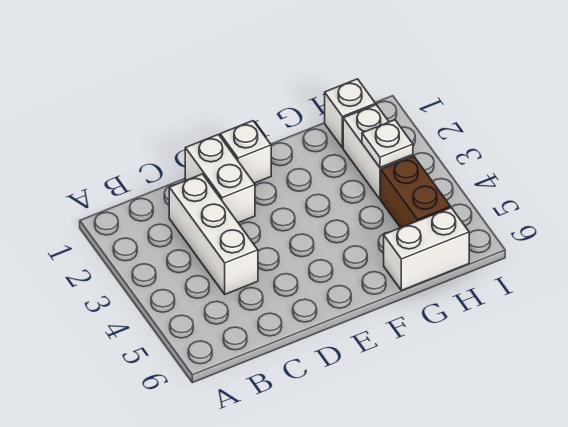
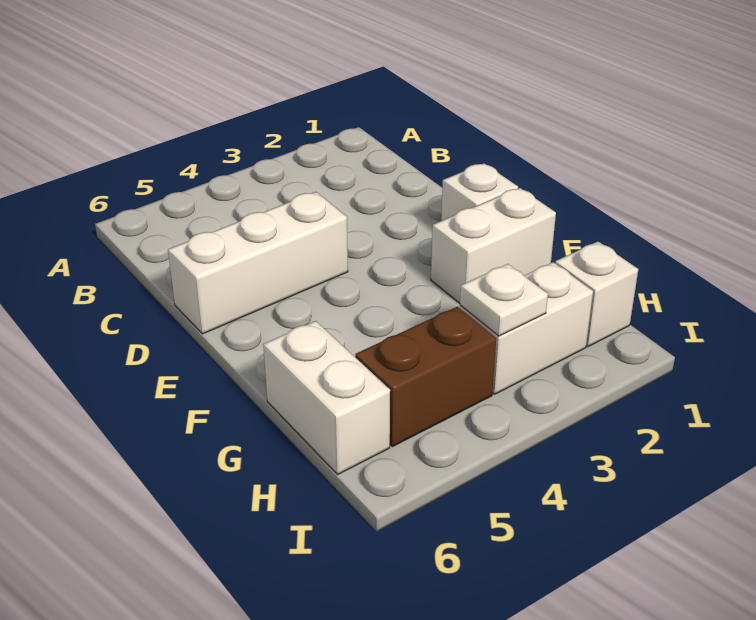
white 1x3 brick [169,174,258,294] -> white 1x3 brick moved to [168,192,348,334]
white 1x2 brick [185,134,255,223] -> white 1x2 brick moved to [431,188,556,303]

